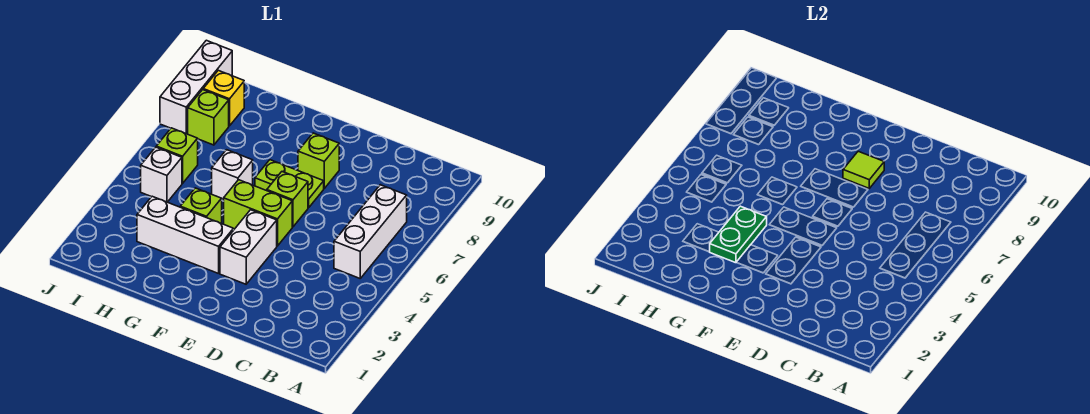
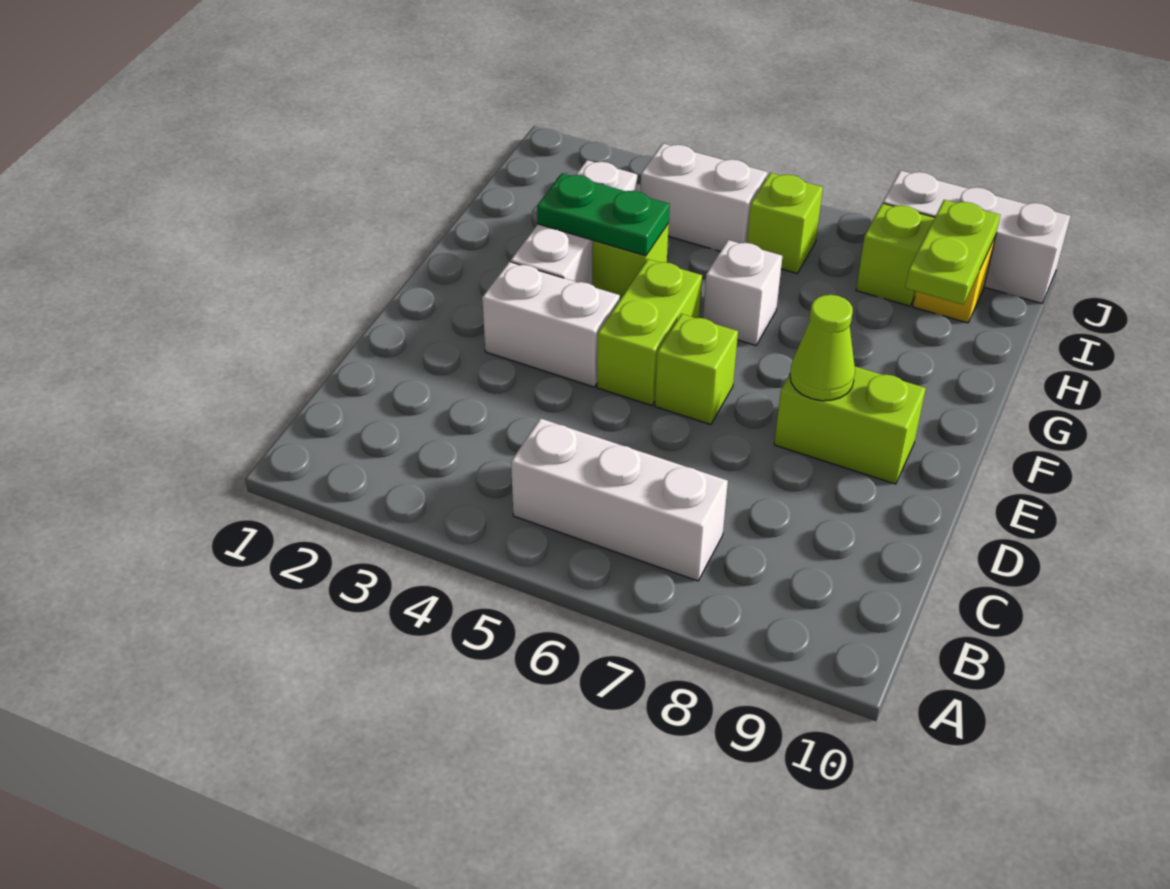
lime 1x2 plate [255,160,324,208] -> lime 1x2 plate moved to [905,200,1000,305]
lime 1x1 brick [298,133,339,188] -> lime 1x2 brick [774,367,926,484]
lime 1x1 tile [843,151,884,188] -> lime 1x1 cone [790,295,855,401]
white 1x1 brick [141,147,182,202] -> white 1x2 brick [640,144,768,251]

